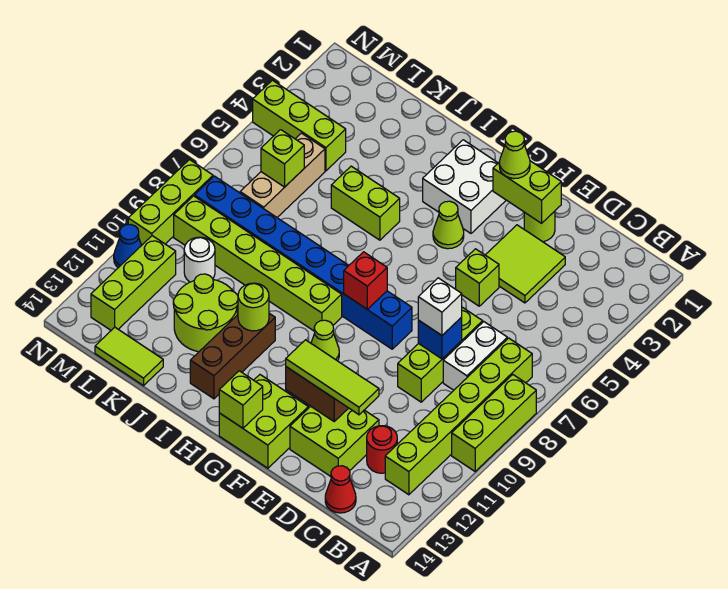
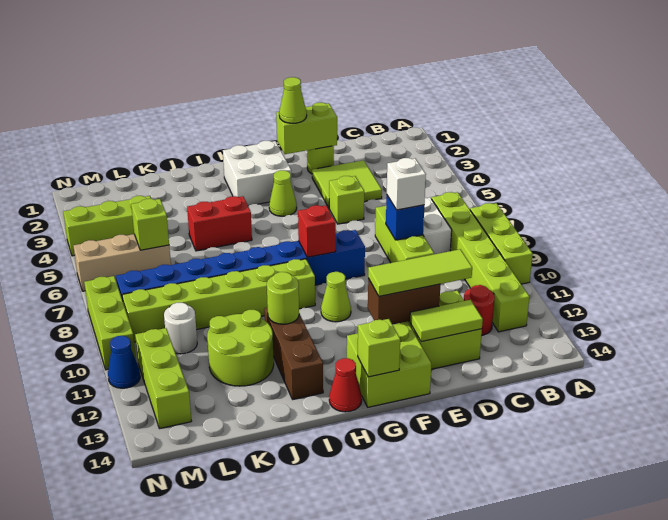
red 1x1 cone [325,466,356,513] -> red 1x1 cone moved to [329,358,362,412]
lime 1x2 brick [331,166,400,240] -> red 1x2 brick [187,196,252,251]
lime 1x2 tile [95,327,163,386] -> lime 1x2 tile moved to [410,300,483,342]
tan 1x3 brick [240,133,325,217] -> tan 1x3 brick turned to [73,234,171,291]

